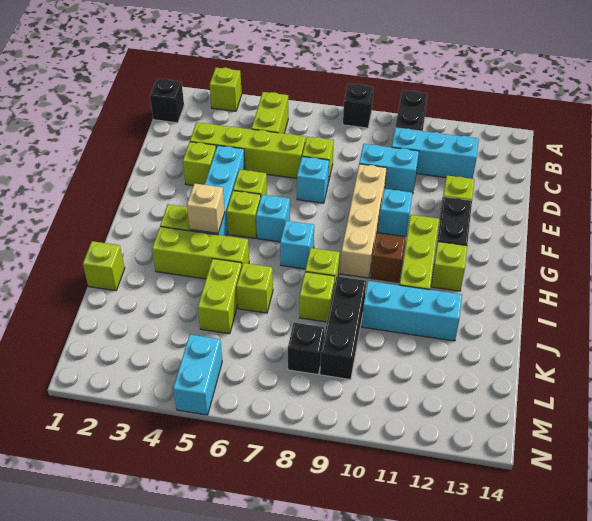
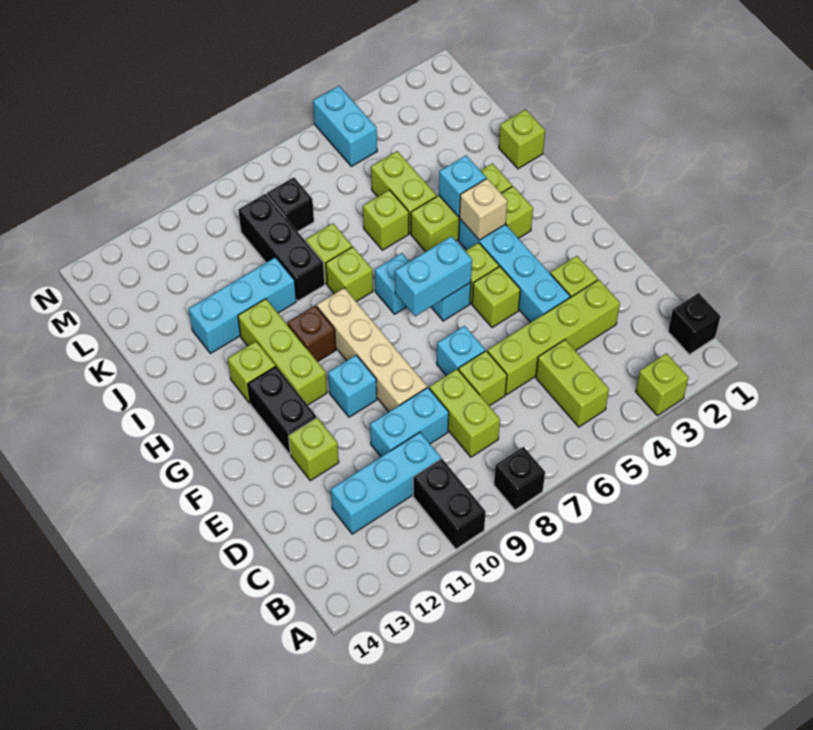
none -> lime 1x2 brick [429,369,500,457]
none -> cyan 1x2 brick [395,236,472,316]
none -> cyan 1x1 brick [439,155,486,217]

